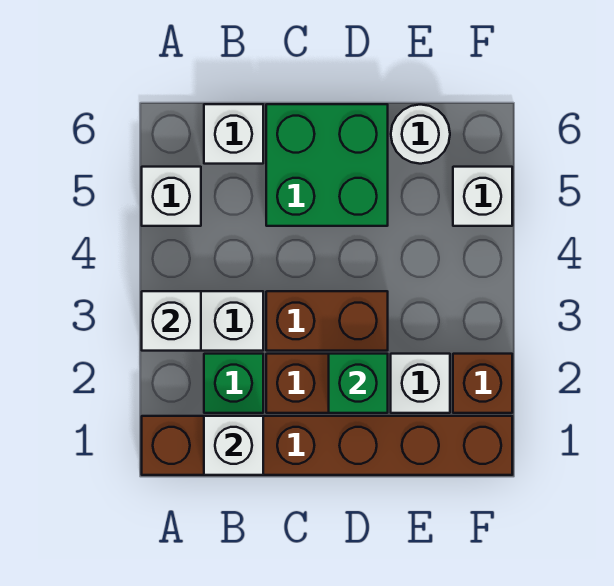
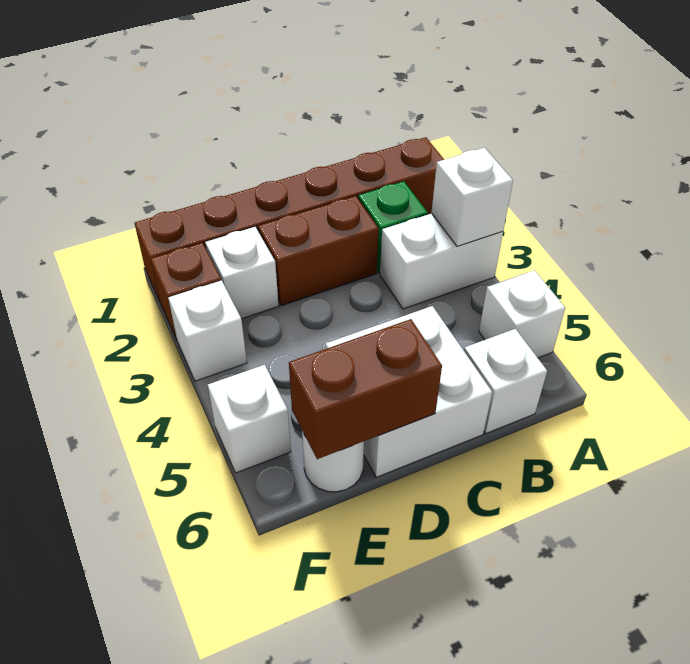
white 1x1 brick [204,416,263,475] -> white 1x1 brick moved to [168,280,247,381]
brown 1x2 brick [266,291,388,351] -> brown 1x2 brick moved to [289,319,442,459]
green 2x2 brick [266,104,388,226] -> white 2x2 brick [326,306,492,477]
green 1x1 brick [329,354,388,413] -> none

